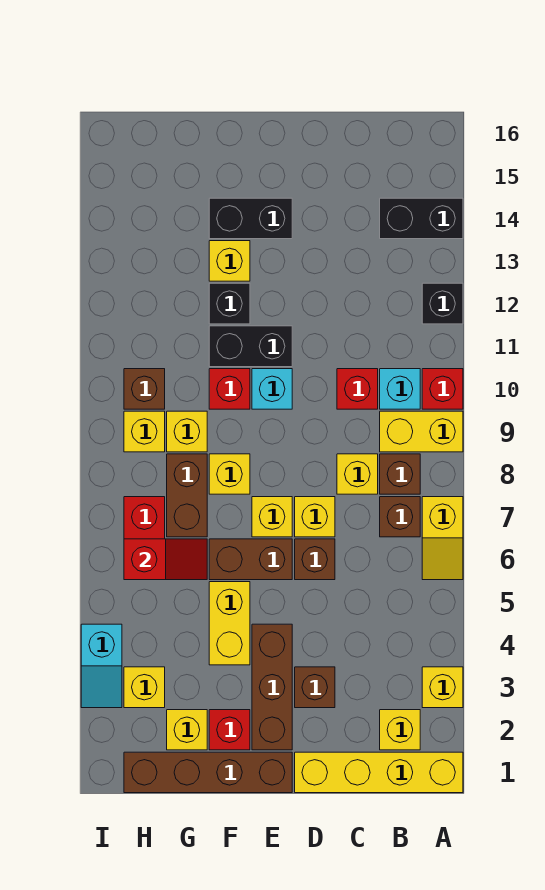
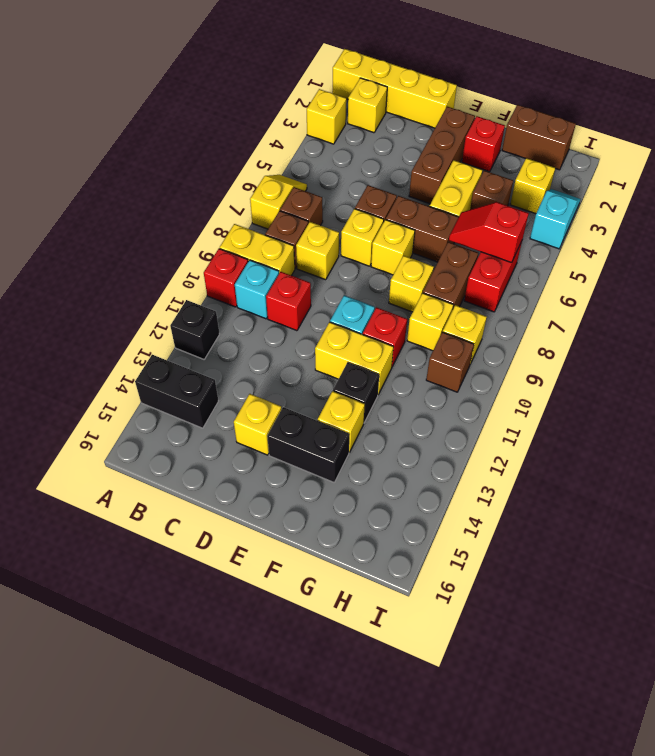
brown 1x1 brick [295,667,335,708] -> brown 1x1 brick moved to [470,171,513,210]
brown 1x4 brick [124,752,292,793] -> brown 1x2 brick [502,105,576,170]
black 1x2 brick [209,326,292,367] -> yellow 1x2 brick [315,322,393,394]
yellow 1x1 brick [167,710,207,750] -> yellow 1x1 brick moved to [234,394,282,455]

